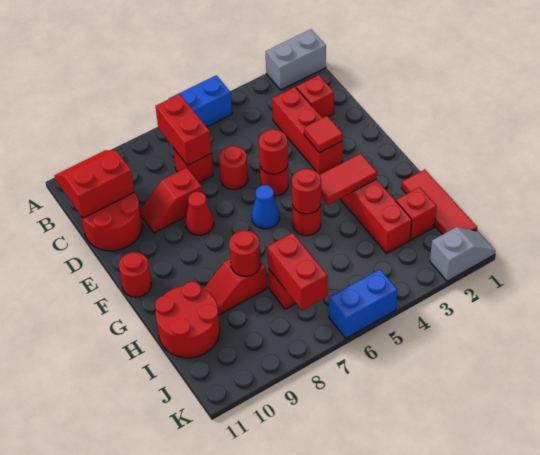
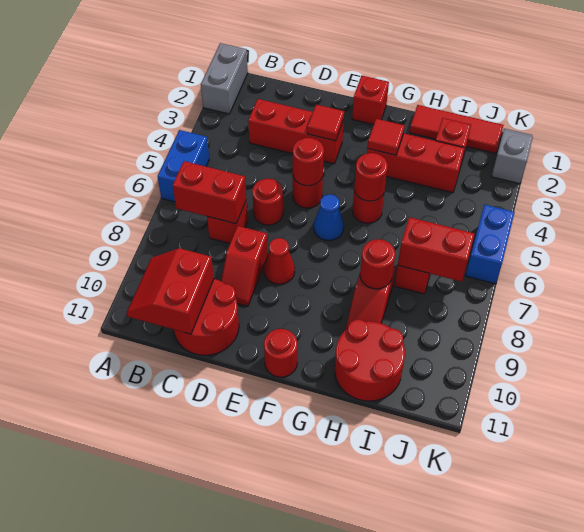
red 1x1 brick [296,75,334,118] -> red 1x1 brick moved to [352,76,389,125]
red 1x2 tile [320,154,377,205] -> red 1x1 tile [367,119,405,155]

